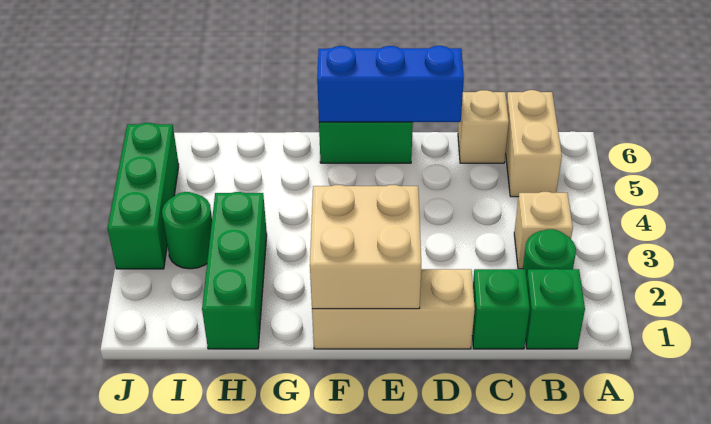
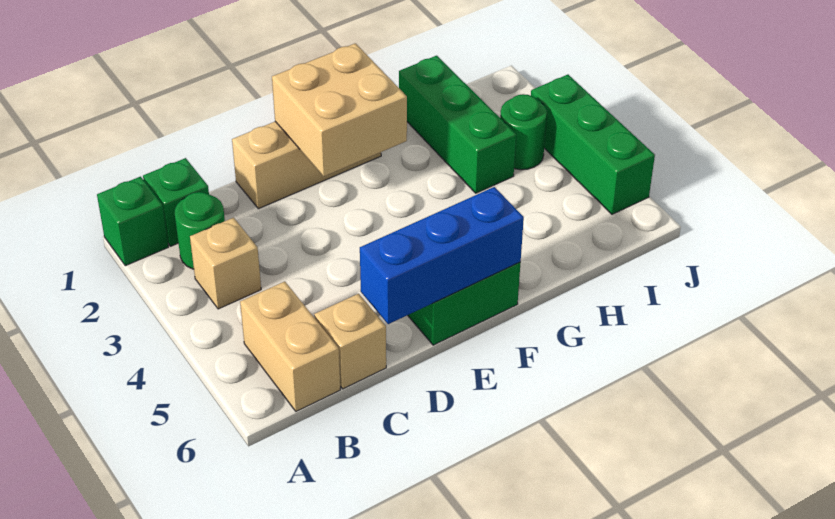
green 1x1 brick [472,269,530,349] -> green 1x1 brick moved to [97,177,168,266]

